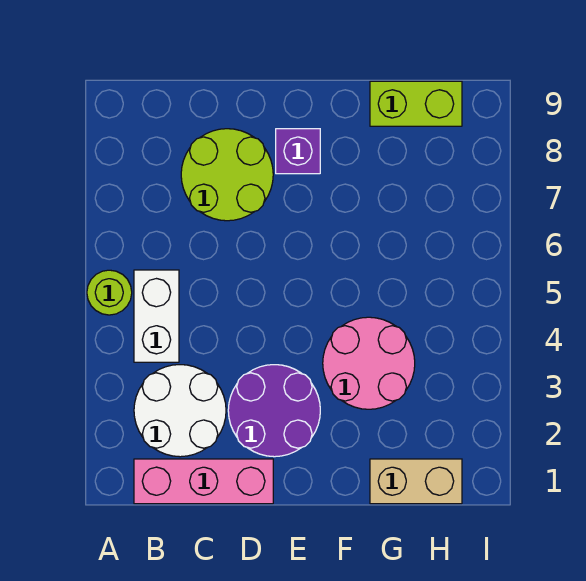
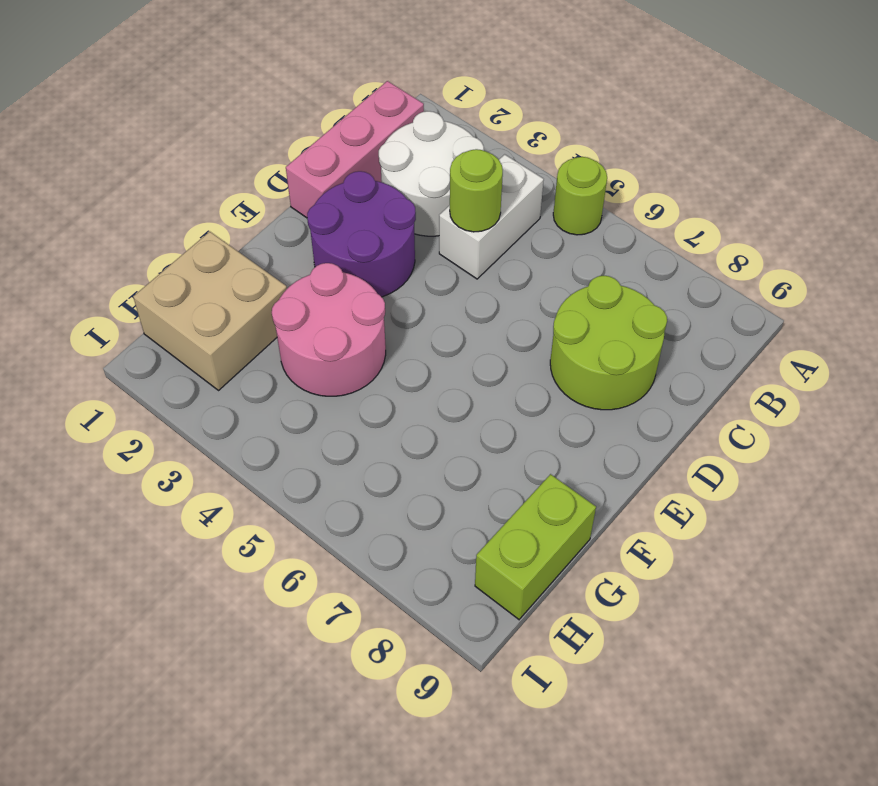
white 1x2 brick [134,270,179,362] -> white 1x2 brick turned to [439,154,544,279]
none -> lime 1x1 round brick [450,149,503,232]
purple 1x1 brick [276,129,320,174] -> none
tan 1x2 brick [370,459,462,504] -> tan 2x2 brick [133,232,287,390]

